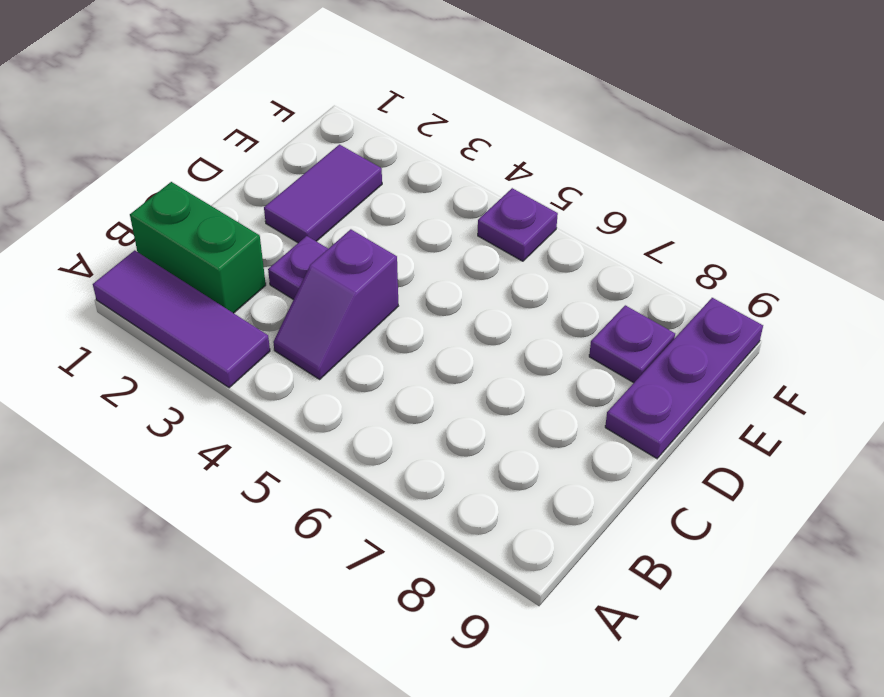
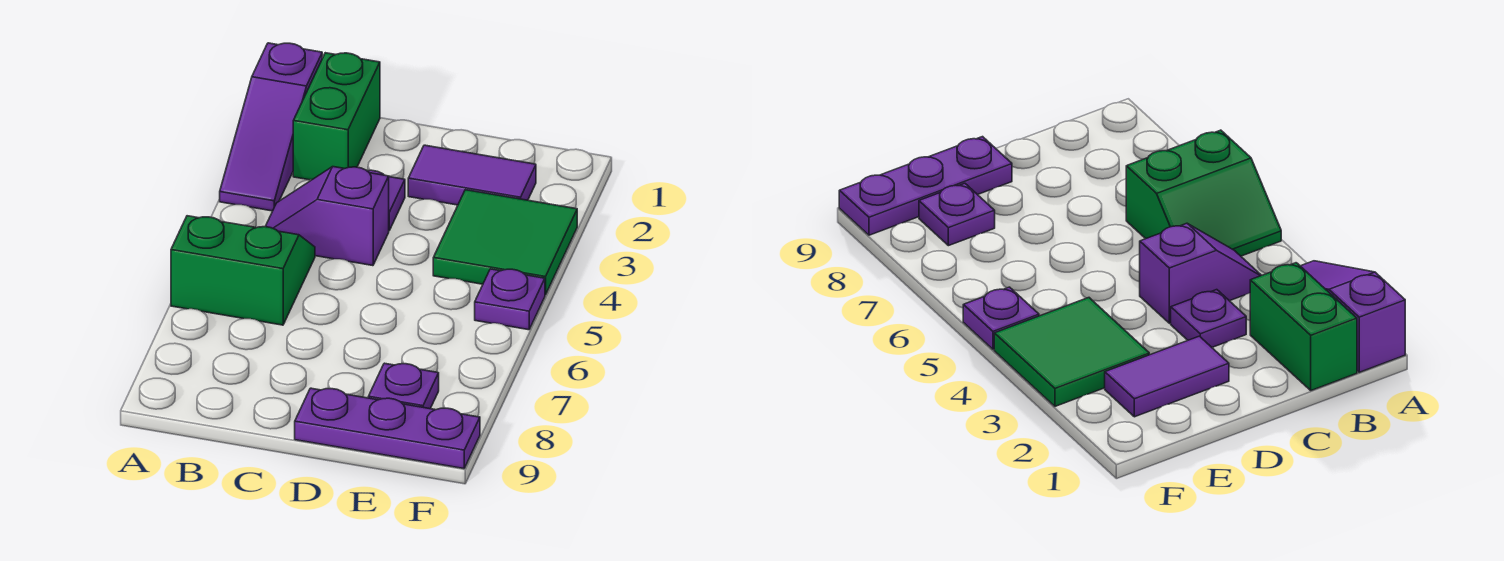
purple 1x3 tile [93,250,270,388] -> purple 1x3 slope [220,43,322,211]
none -> green 2x2 slope [171,216,315,325]
none -> green 2x2 tile [433,190,577,295]

